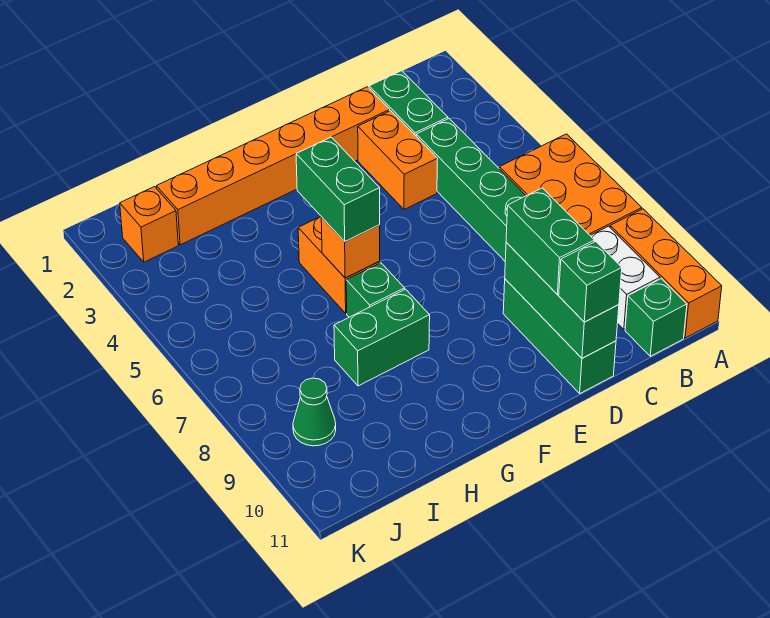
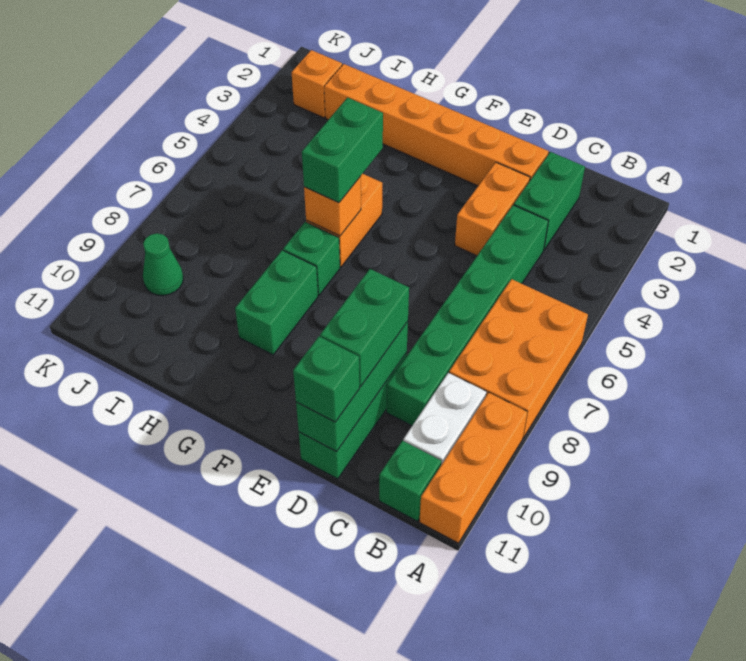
green 1x2 brick [334,289,430,386] -> green 1x2 brick turned to [235,250,318,355]

